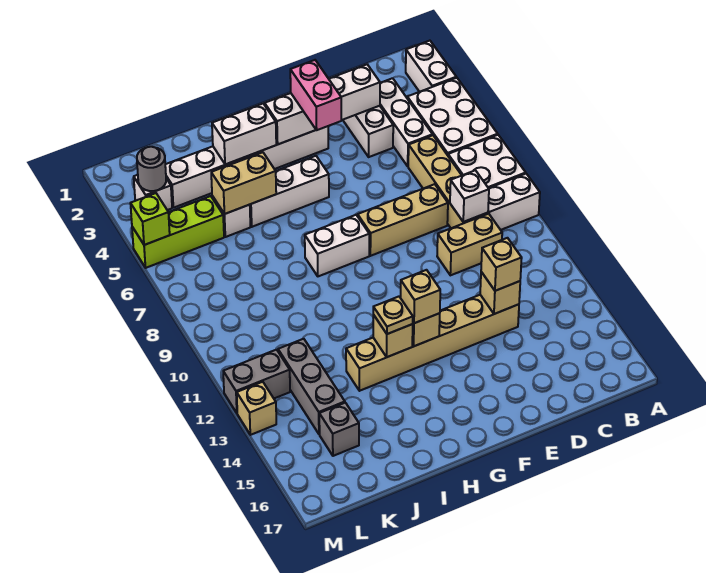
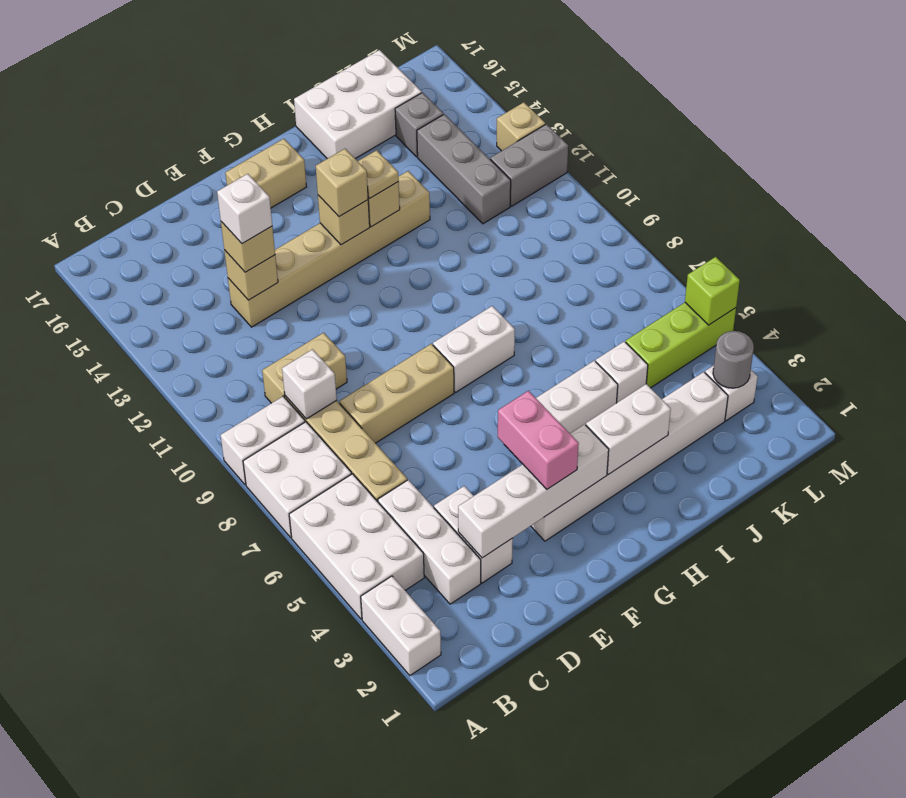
none -> white 1x1 brick [217,174,272,244]
tan 1x2 brick [211,152,276,214] -> tan 1x2 brick moved to [225,139,306,208]
none -> white 2x3 brick [294,50,422,159]

